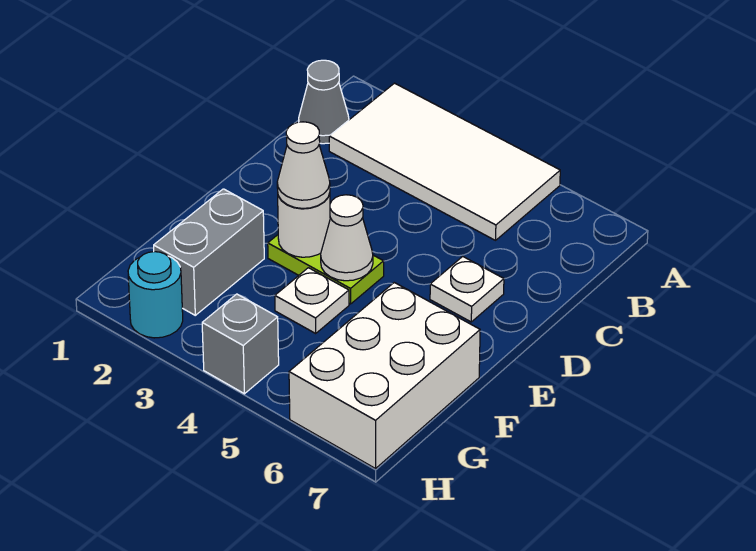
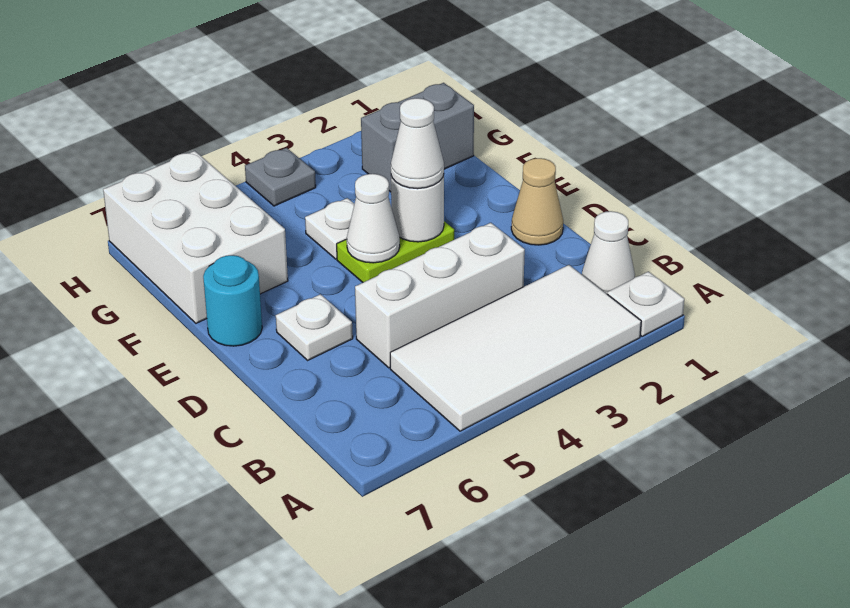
none -> white 1x1 plate [607,271,684,337]
grey 1x1 cone [299,60,349,144] -> white 1x1 cone [582,211,635,294]
none -> white 1x3 brick [355,223,525,368]
none -> tan 1x1 cone [511,158,563,245]
grey 1x2 brick [154,189,264,315] -> grey 1x2 brick turned to [361,83,474,192]
cyan 1x1 round brick [128,252,183,338] -> cyan 1x1 round brick moved to [203,255,262,346]
grey 1x1 brick [202,294,279,394] -> grey 1x1 plate [245,148,316,206]

